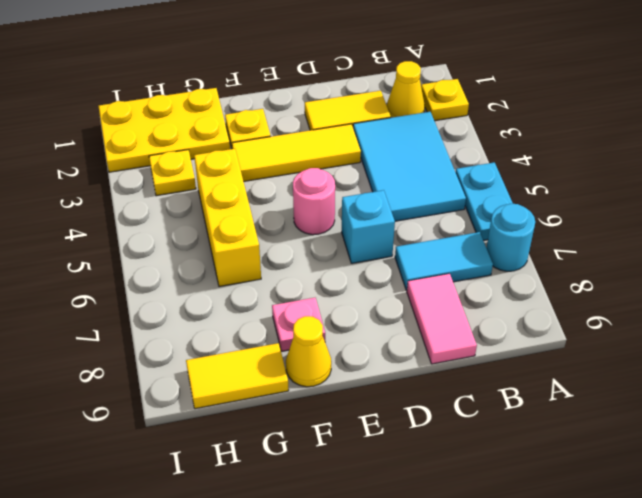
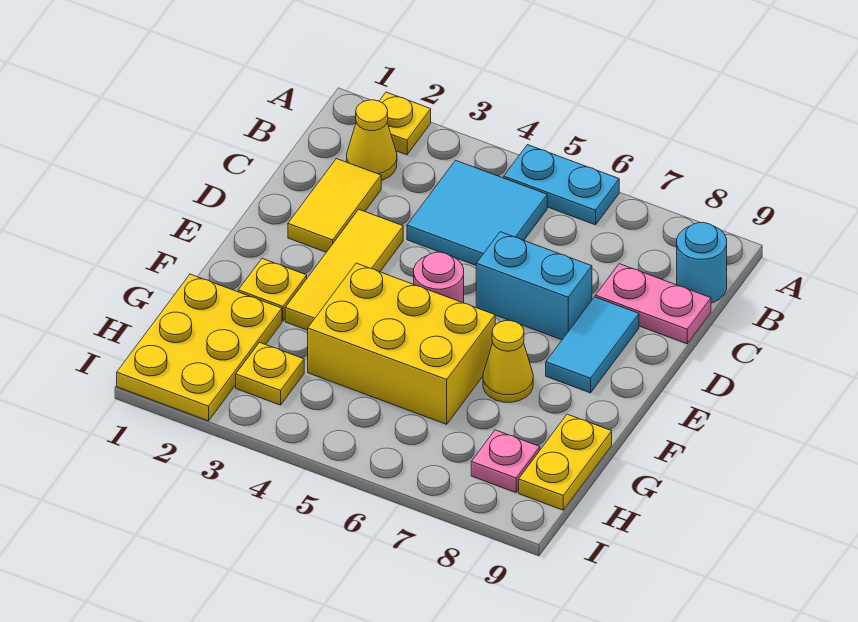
cyan 1x1 round brick [486,204,535,271] -> cyan 1x1 round brick moved to [677,223,727,303]
cyan 2x3 tile [353,112,466,221] -> cyan 2x2 tile [407,160,547,265]
cyan 1x2 tile [395,232,493,290] -> cyan 1x2 tile moved to [546,297,639,393]
pink 1x2 tile [407,274,477,364] -> pink 1x2 plate [595,264,711,344]
cyan 1x1 brick [342,190,395,263] -> cyan 1x2 brick [476,232,592,340]
pink 1x1 plate [272,298,325,351] -> pink 1x1 plate moved to [471,430,540,493]
yellow 1x1 cone [286,316,331,387] -> yellow 1x1 cone moved to [483,321,533,402]
yellow 1x3 brick [194,149,261,287] -> yellow 2x3 brick [308,263,495,424]
yellow 1x2 tile [186,343,289,409] -> yellow 1x2 plate [519,414,612,510]

